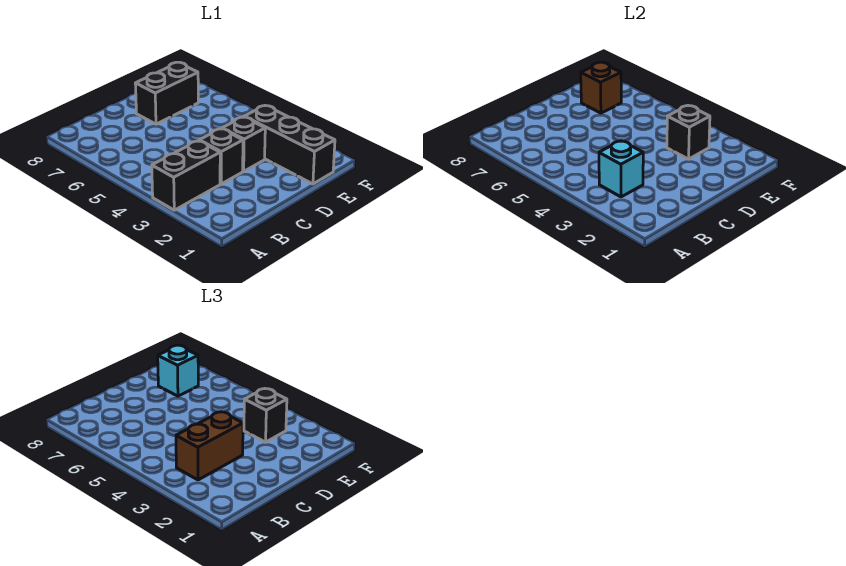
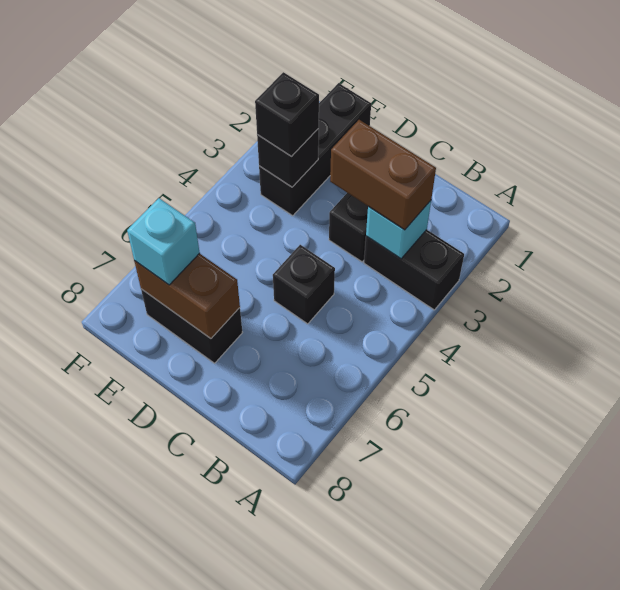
black 1x1 brick [222,117,265,171] -> black 1x1 brick moved to [273,245,335,324]
brown 1x1 brick [581,62,621,113] -> brown 1x2 brick [134,253,240,339]

